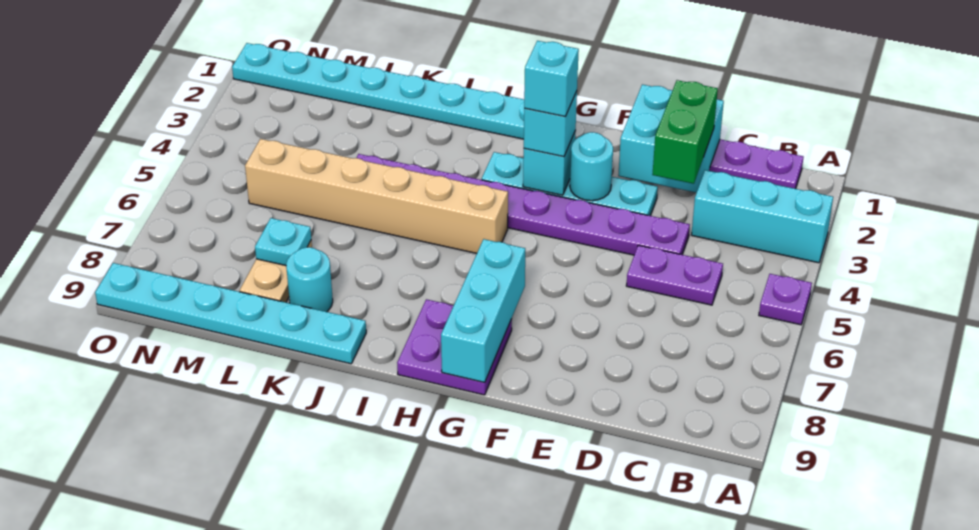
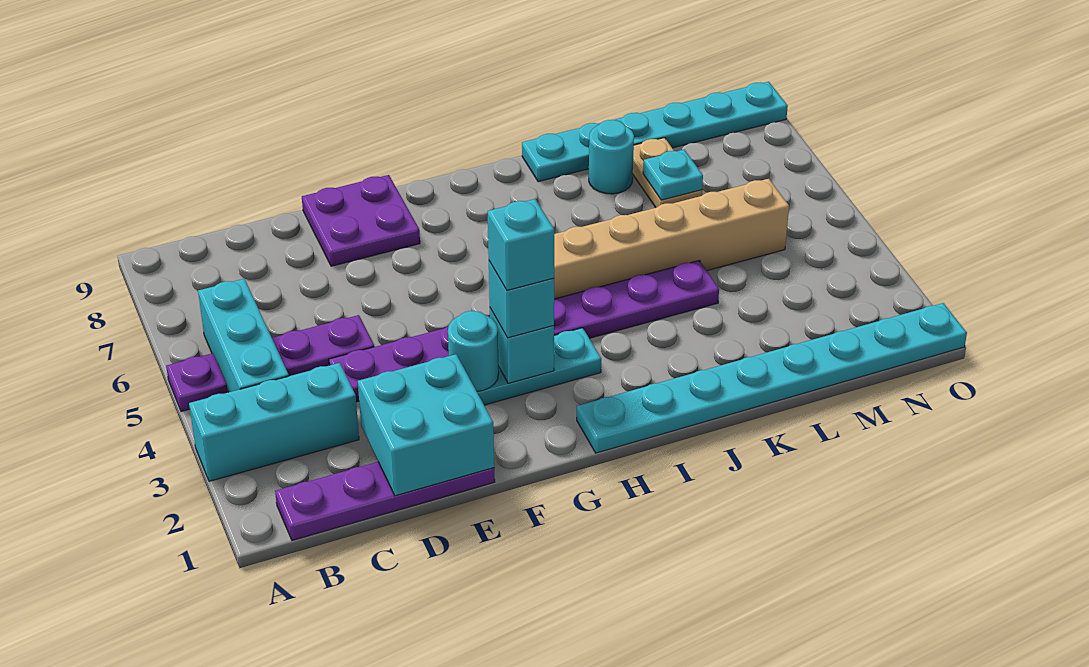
green 1x2 brick [652,80,718,184] -> none
cyan 1x3 brick [441,239,525,382] -> cyan 1x3 brick moved to [198,279,289,392]
purple 2x2 plate [397,299,512,395] -> purple 2x2 plate moved to [302,175,420,266]

